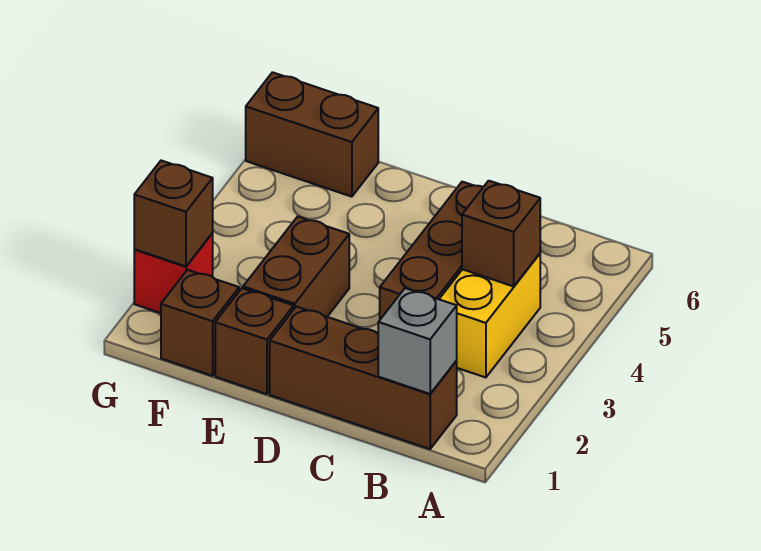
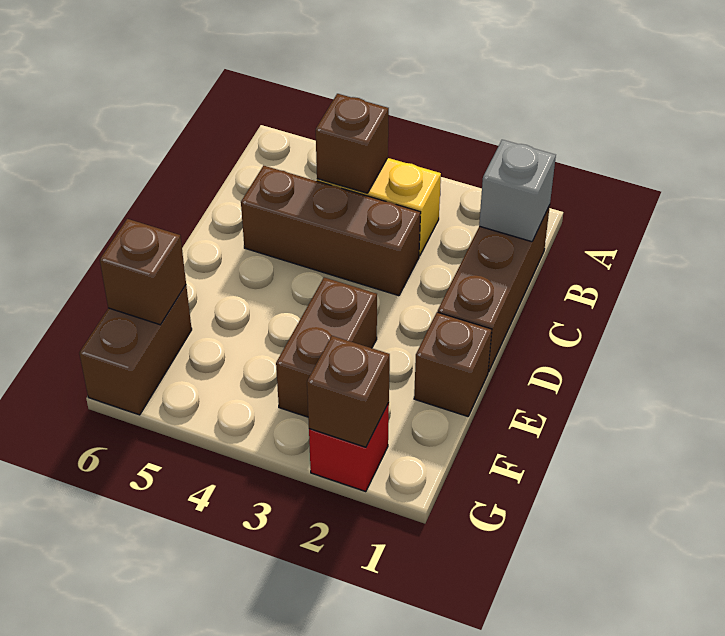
brown 1x2 brick [243,217,349,317] -> brown 1x2 brick turned to [276,277,377,417]
brown 1x1 brick [161,270,239,376] -> brown 1x1 brick moved to [100,219,186,325]

